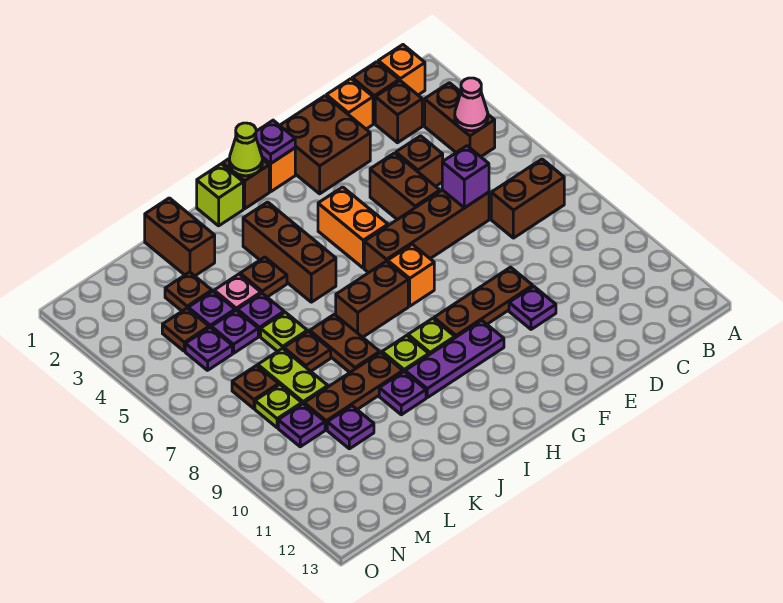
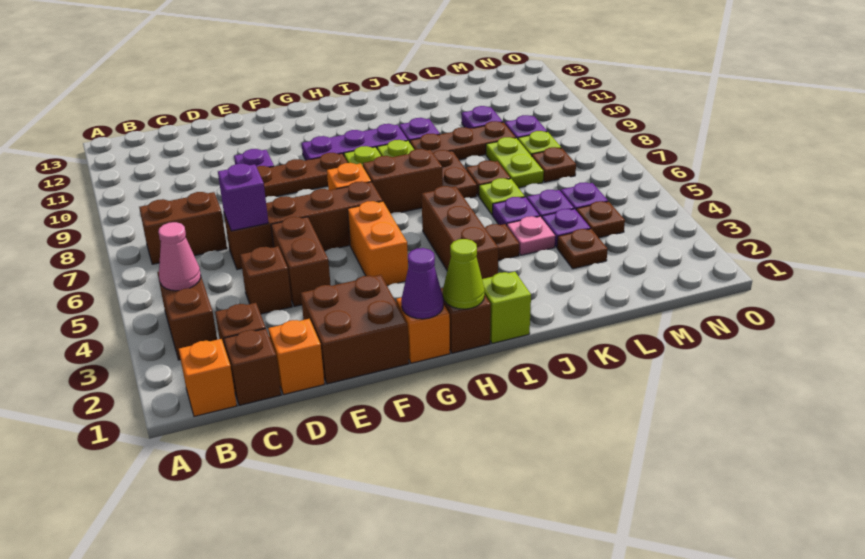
purple 1x1 plate [256,120,295,164] -> purple 1x1 cone [401,248,443,319]
brown 1x2 brick [145,198,215,276] -> none

